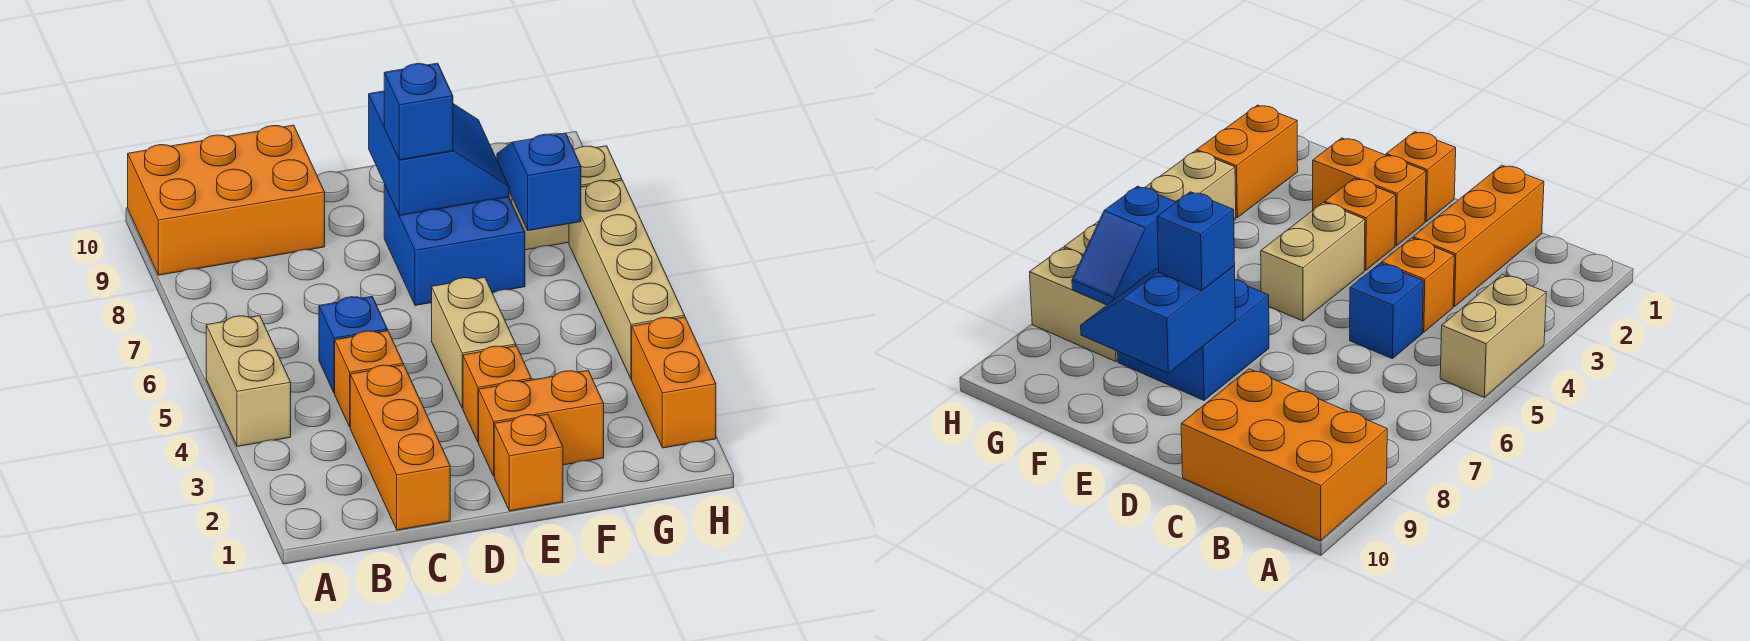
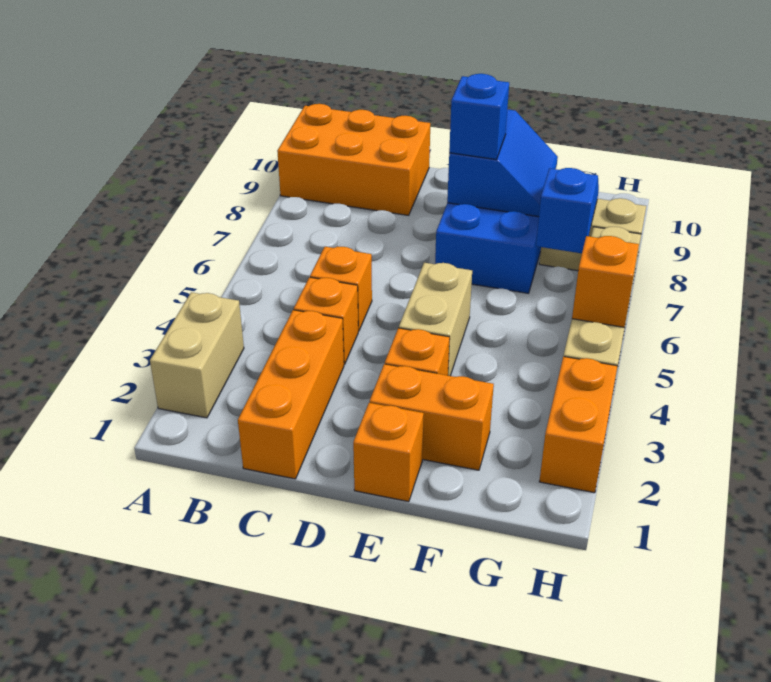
tan 1x2 brick [206,316,291,447] -> tan 1x2 brick moved to [150,292,244,418]
blue 1x1 brick [319,297,387,393] -> orange 1x1 brick [310,247,372,331]
none -> orange 1x1 brick [572,236,639,327]

